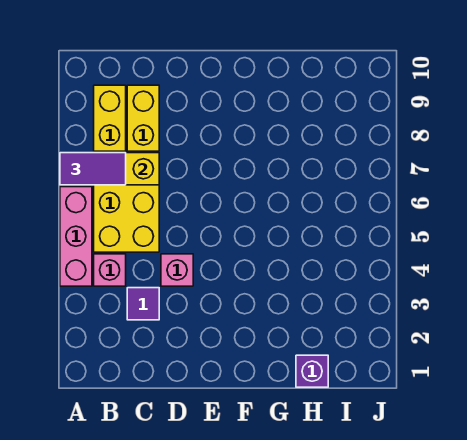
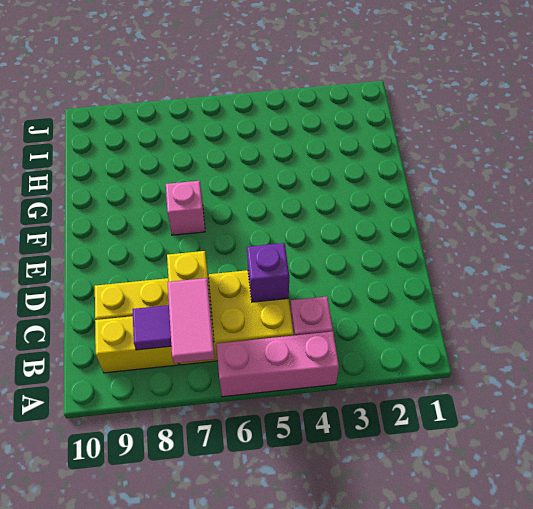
purple 1x2 tile [60,153,126,185] -> pink 1x2 tile [168,278,215,363]
purple 1x1 tile [127,288,159,320] -> purple 1x1 tile moved to [132,305,171,350]
pink 1x1 brick [161,254,193,286] -> pink 1x1 brick moved to [166,181,205,235]
purple 1x1 brick [296,355,328,387] -> purple 1x1 brick moved to [247,243,289,302]

